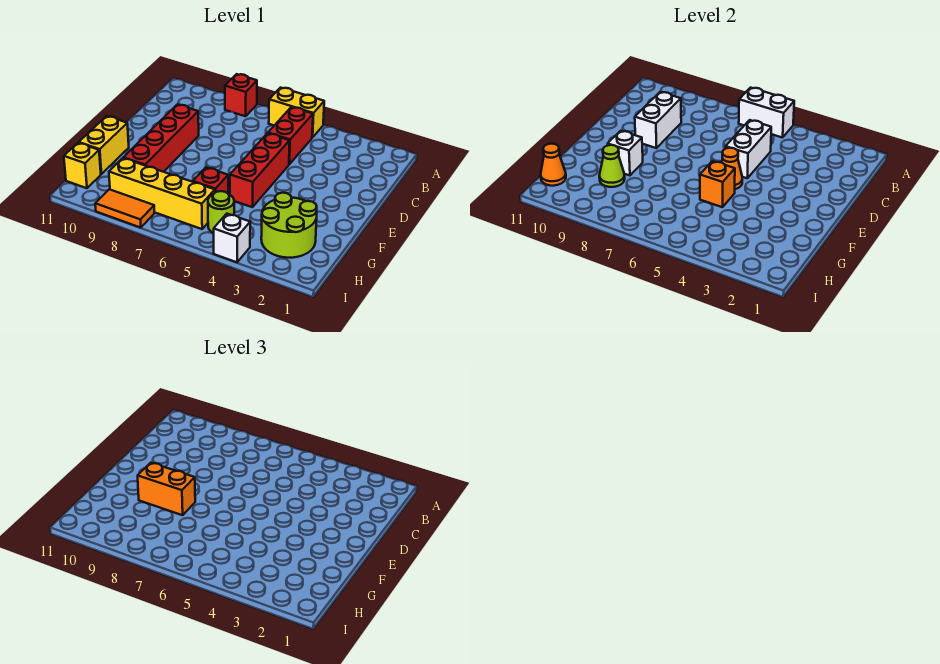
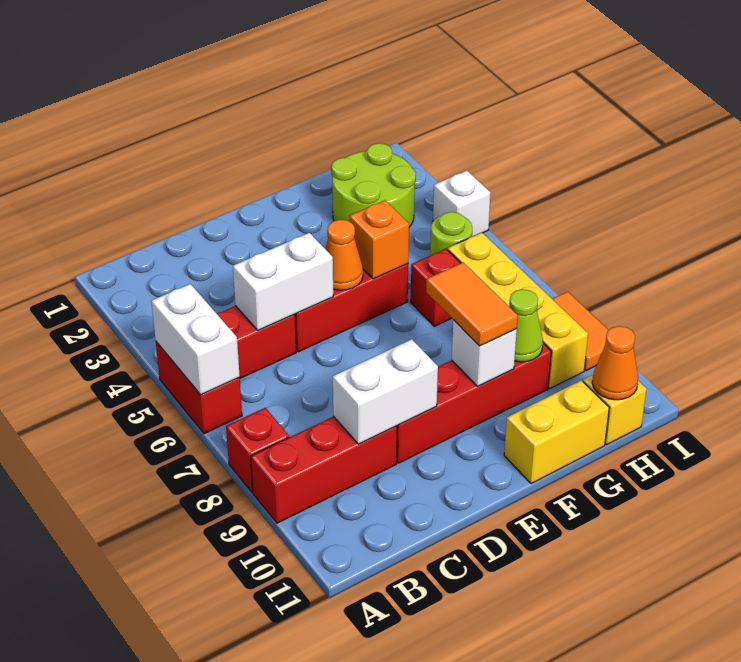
yellow 1x2 brick [269,88,324,138] -> red 1x2 brick [156,342,242,434]
none -> red 1x3 brick [251,416,397,523]
orange 1x2 brick [138,463,195,515] -> orange 1x2 tile [426,262,518,346]

